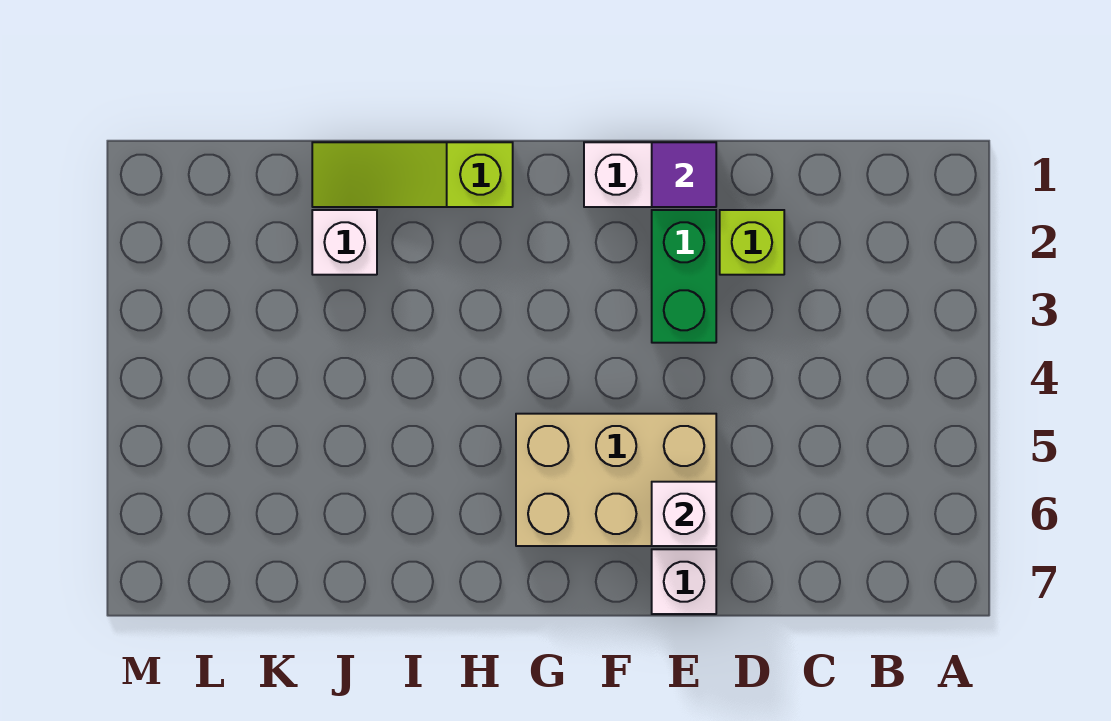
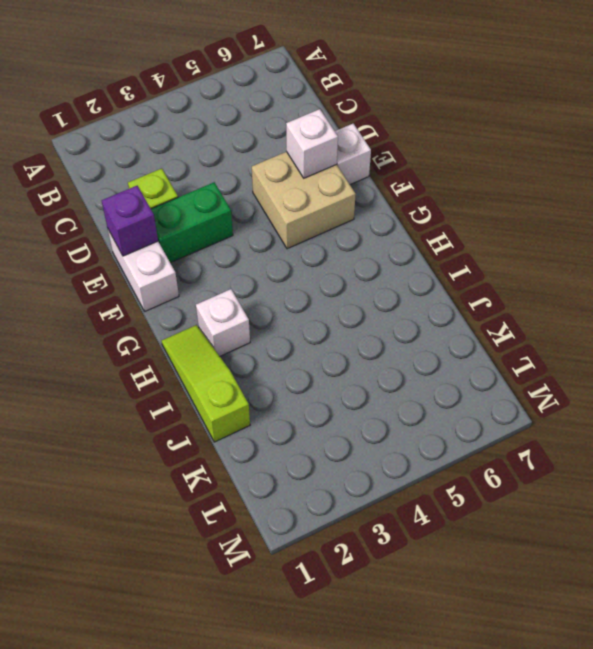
purple 1x1 tile [652,142,716,207] -> purple 1x1 brick [102,186,158,256]
tan 2x3 brick [516,414,716,546] -> tan 2x2 brick [252,152,356,249]
lime 1x3 slope [312,142,513,207] -> lime 1x3 slope turned to [162,325,250,442]
white 1x1 brick [312,210,377,275] -> white 1x1 brick moved to [196,289,250,356]

